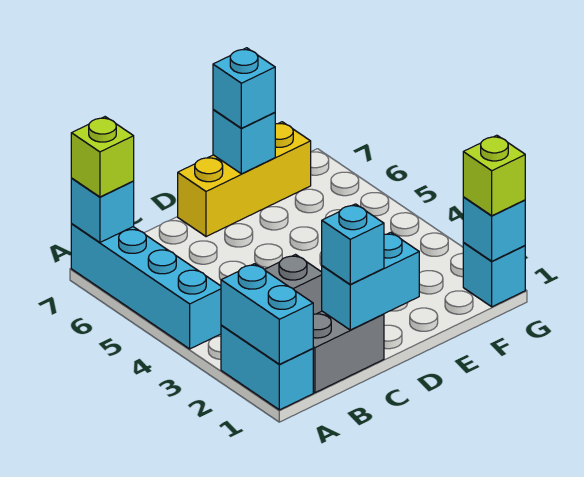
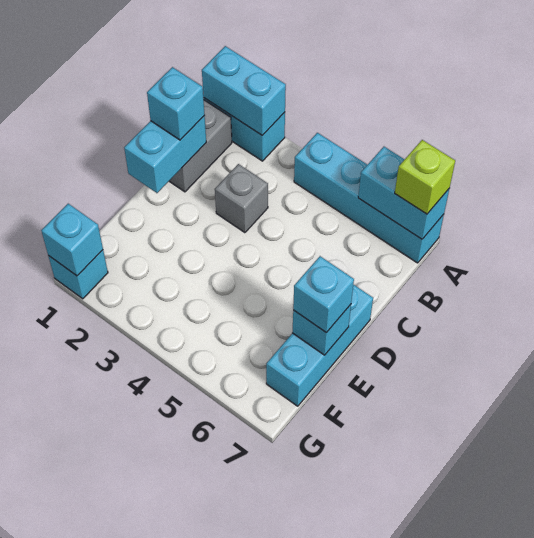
cyan 1x1 brick [71,179,134,242] -> cyan 1x2 brick [358,147,450,239]
yellow 1x3 brick [178,122,311,237] -> cyan 1x3 brick [266,284,373,406]
lime 1x1 brick [463,135,525,216] -> none

